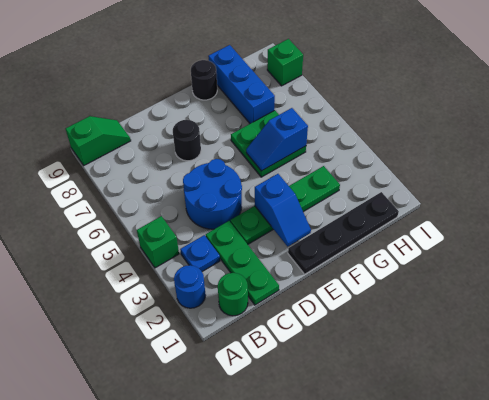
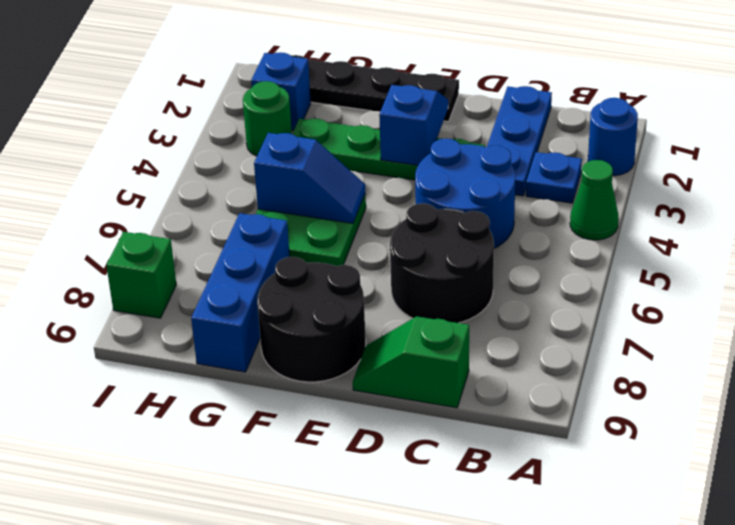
green 1x1 brick [137,216,179,268] -> green 1x1 cone [570,160,618,240]
green 1x2 slope [66,116,131,165] -> green 1x2 slope moved to [353,317,469,408]
green 1x1 round brick [218,273,248,316] -> green 1x1 round brick moved to [243,81,292,156]
green 1x3 plate [206,221,279,305] -> blue 1x3 plate [487,86,552,196]
black 1x1 round brick [173,120,201,161] -> black 2x2 round brick [390,203,494,323]
black 1x1 round brick [191,60,217,100] -> black 2x2 round brick [257,257,366,382]
none -> blue 1x1 brick [251,52,311,130]

